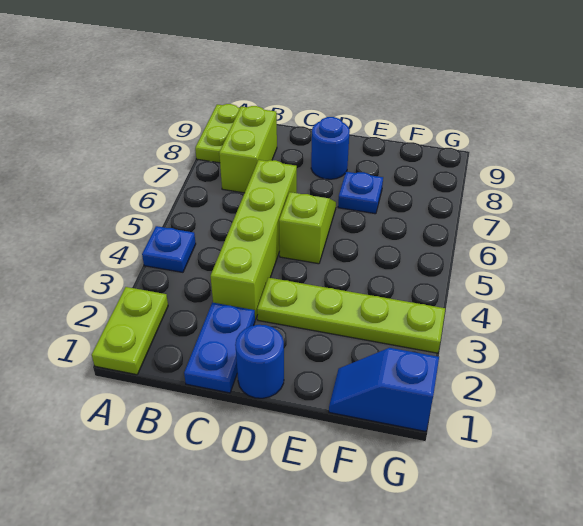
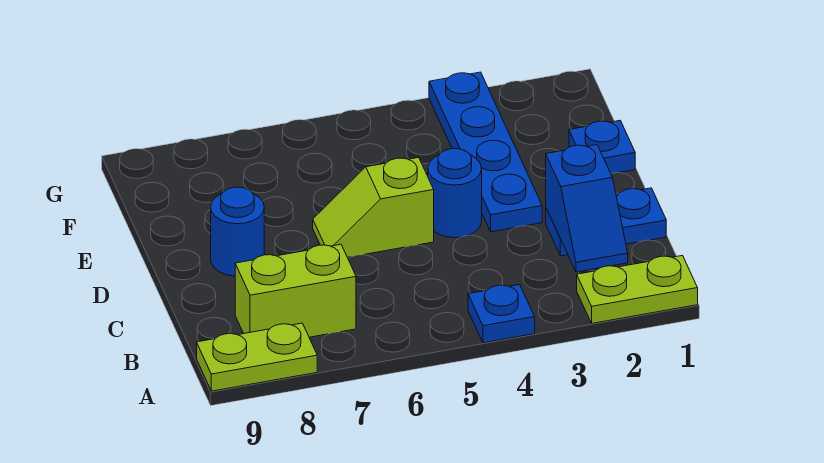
lime 1x4 brick [211,160,297,320] -> none
blue 1x1 round brick [235,325,284,398] -> blue 1x1 round brick moved to [428,149,482,238]
lime 1x4 plate [257,278,445,353] -> blue 1x4 plate [429,72,542,232]
blue 1x1 plate [338,172,383,214] -> blue 1x1 plate moved to [569,121,635,173]
blue 1x2 slope [329,348,439,432] -> blue 1x2 slope moved to [546,145,628,272]

